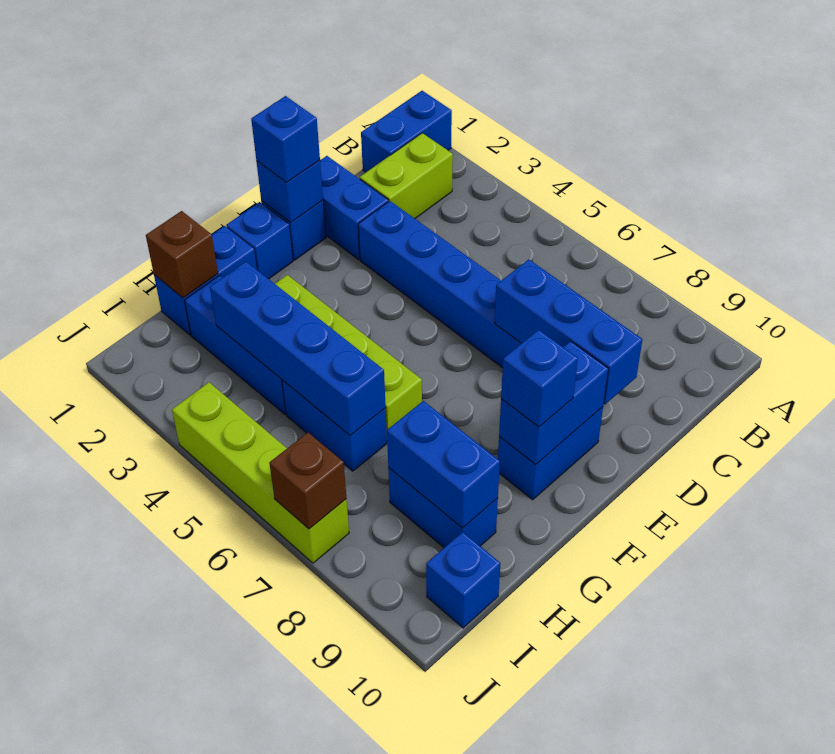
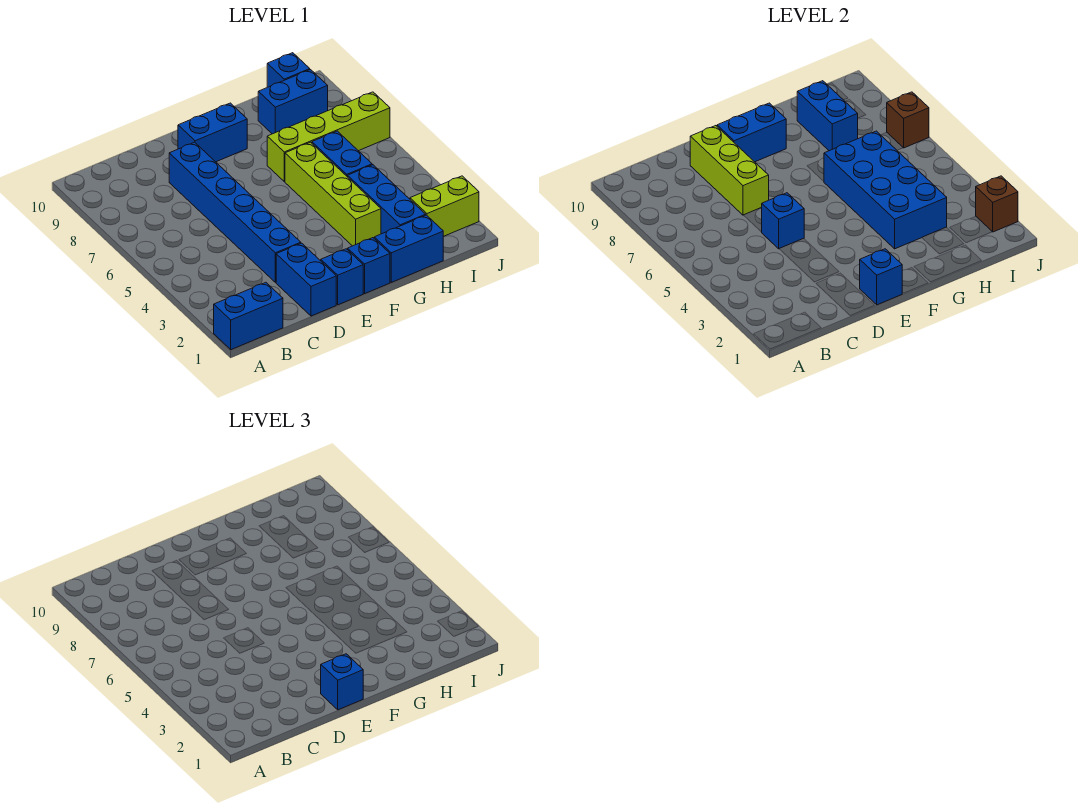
lime 1x2 brick [360,133,453,219] -> lime 1x2 brick moved to [410,176,479,236]
blue 1x3 brick [494,259,642,405] -> lime 1x3 brick [690,126,769,215]
blue 1x1 brick [501,330,578,427] -> blue 1x1 brick moved to [762,193,804,249]
brown 1x1 brick [146,211,218,298] -> brown 1x1 brick moved to [976,176,1018,232]
blue 1x4 brick [210,262,386,436] -> blue 2x4 brick [824,131,947,249]
blue 1x2 brick [388,468,498,547] -> blue 1x2 brick turned to [258,70,328,134]
lime 1x4 brick [172,382,349,563] -> lime 1x4 brick turned to [267,92,390,182]

